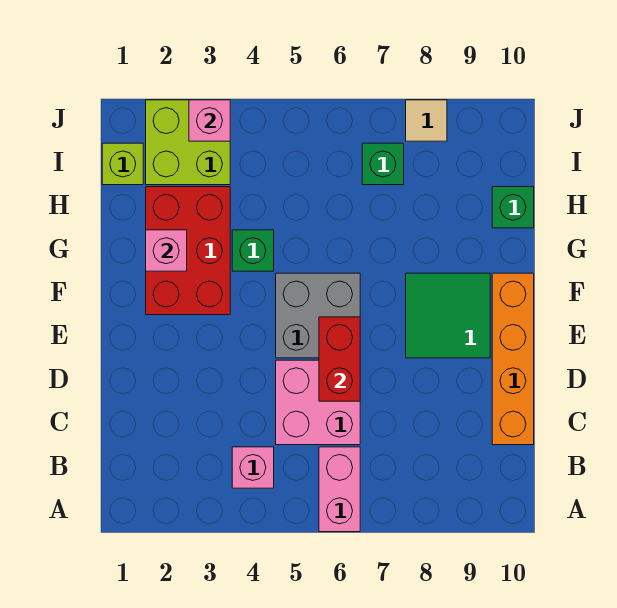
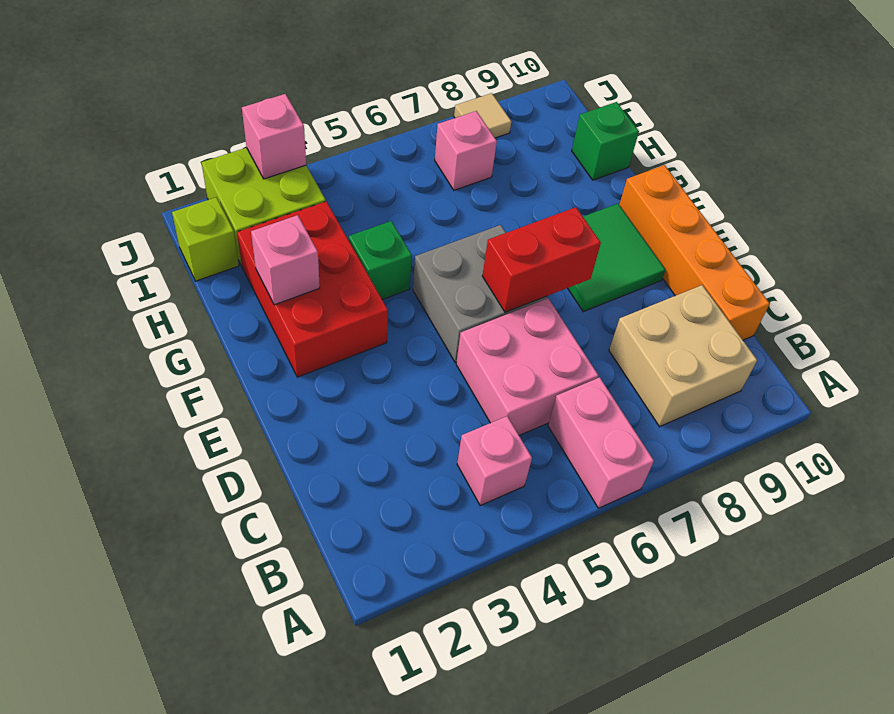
none -> tan 2x2 brick [609,285,757,427]
red 1x2 brick [319,317,360,401] -> red 1x2 brick turned to [482,207,601,312]
green 1x1 brick [362,143,404,185] -> pink 1x1 brick [435,111,497,190]

